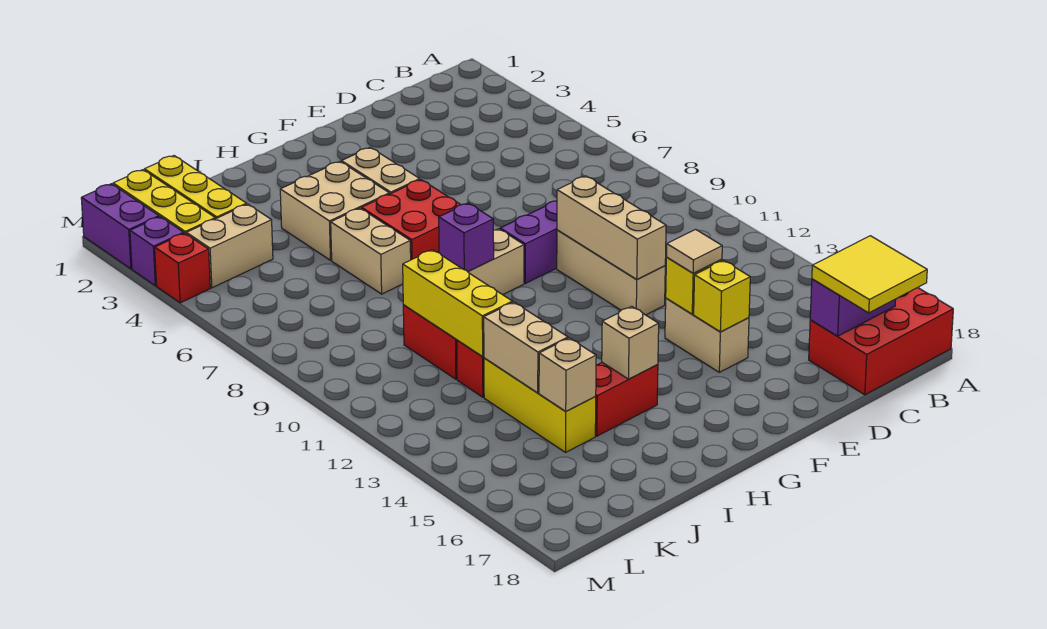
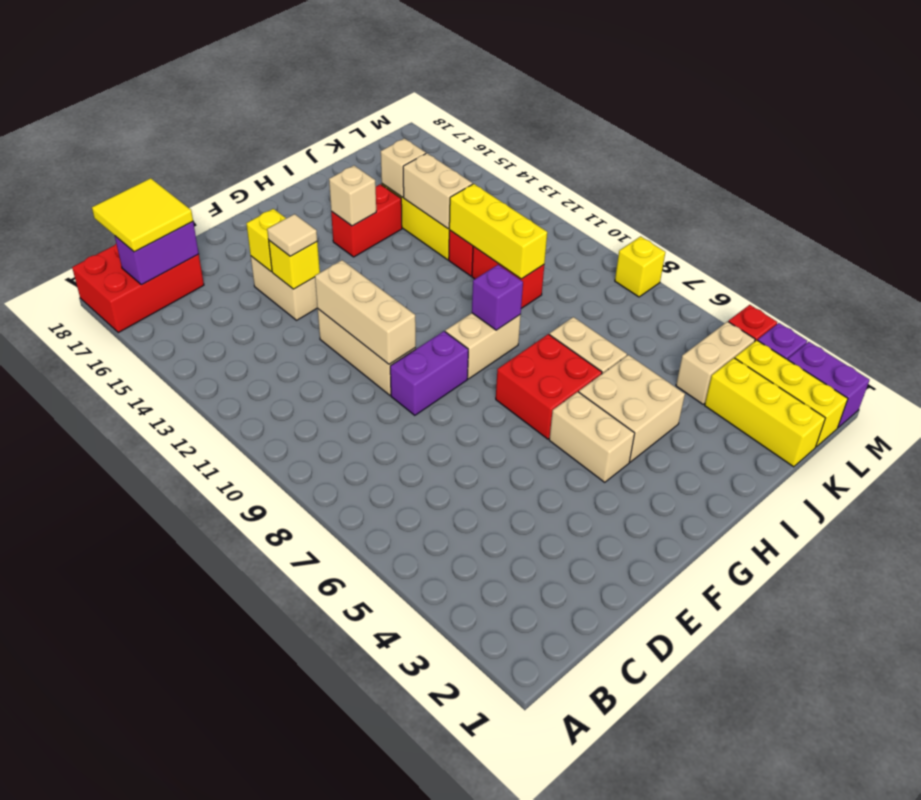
none -> yellow 1x1 brick [615,236,665,297]

